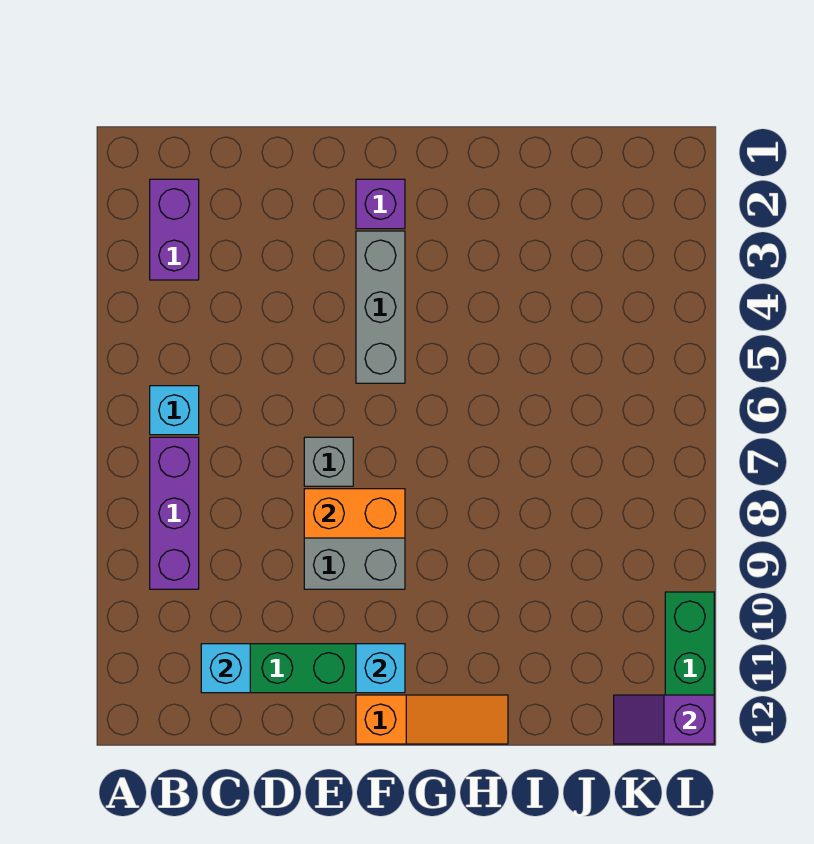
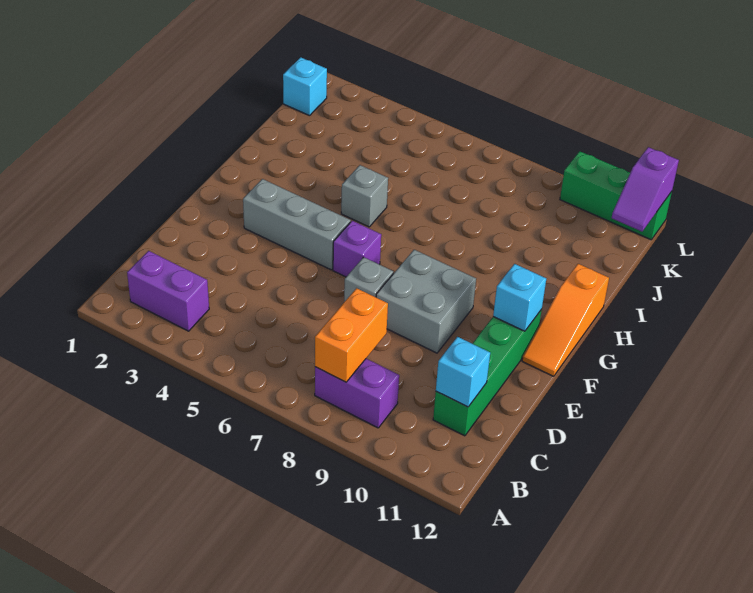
cyan 1x1 brick [150,386,199,435] -> cyan 1x1 brick moved to [283,57,327,116]
purple 1x3 brick [150,437,199,589] -> purple 1x2 brick [315,359,399,428]
orange 1x2 brick [304,489,405,538] -> orange 1x2 brick moved to [315,288,388,382]
purple 1x1 brick [356,179,405,229] -> purple 1x1 brick moved to [333,221,381,277]
orange 1x3 slope [356,695,508,744] -> orange 1x3 slope turned to [522,264,609,376]
none -> grey 1x1 brick [341,165,388,227]

